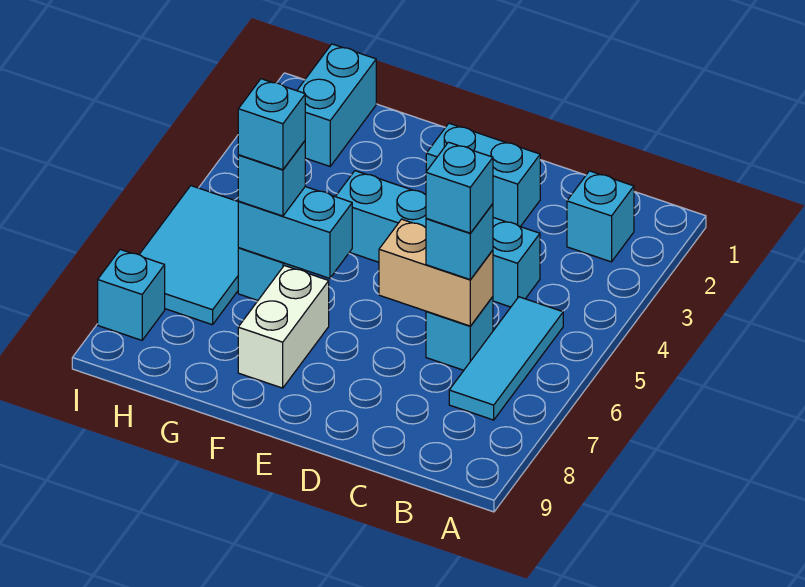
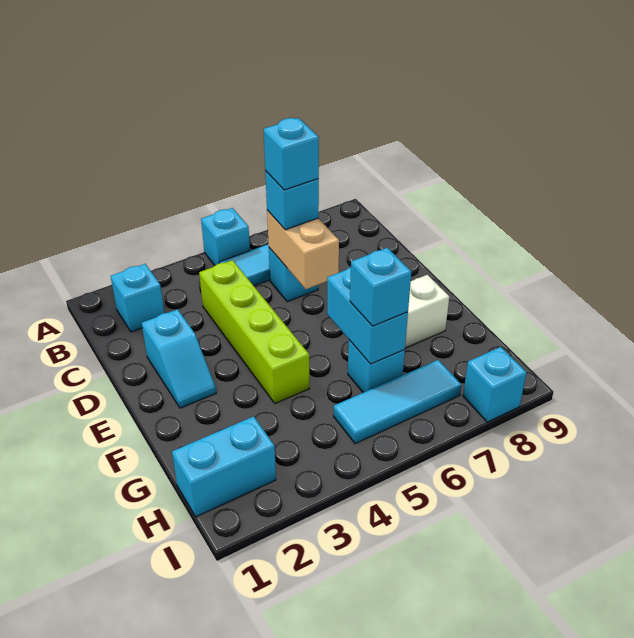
cyan 1x4 brick [335,171,540,307] -> lime 1x4 brick [199,260,309,403]
cyan 1x2 brick [426,123,540,227] -> cyan 1x2 slope [142,309,216,408]
cyan 1x1 brick [238,79,305,170] -> cyan 1x1 brick moved to [201,208,250,265]
cyan 2x3 tile [139,186,238,325] -> cyan 1x3 tile [334,360,461,444]

